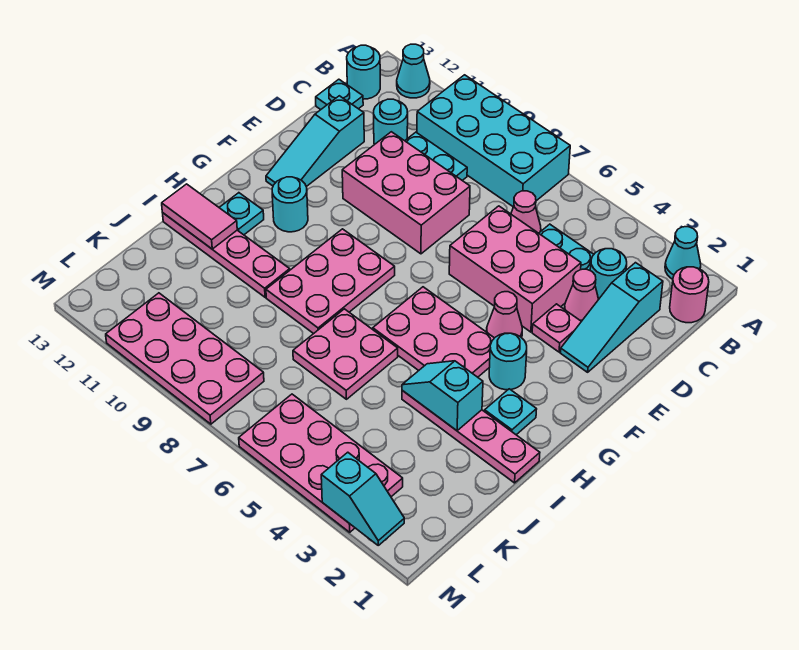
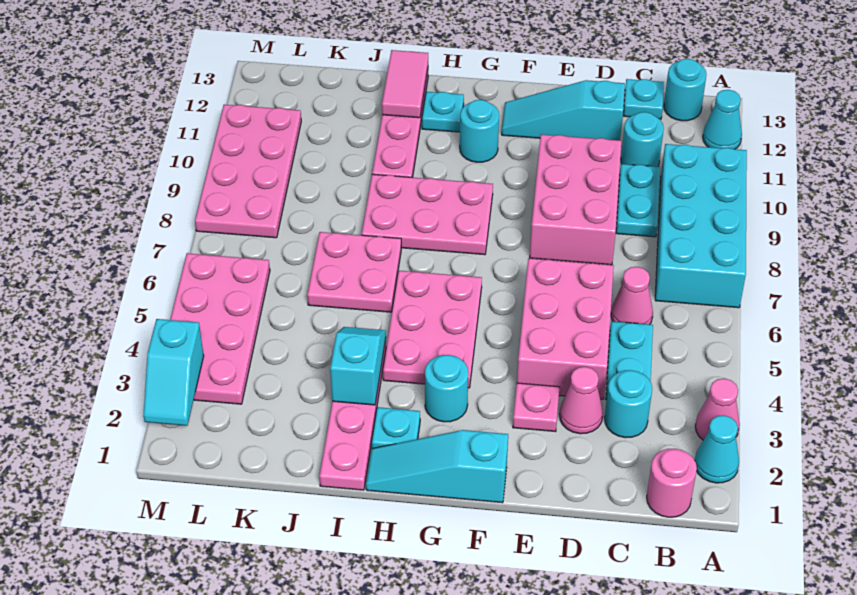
cyan 1x3 slope [561,263,663,372] -> cyan 1x3 slope moved to [366,430,508,503]
pink 1x1 cone [487,292,522,338] -> pink 1x1 cone moved to [695,378,740,440]

